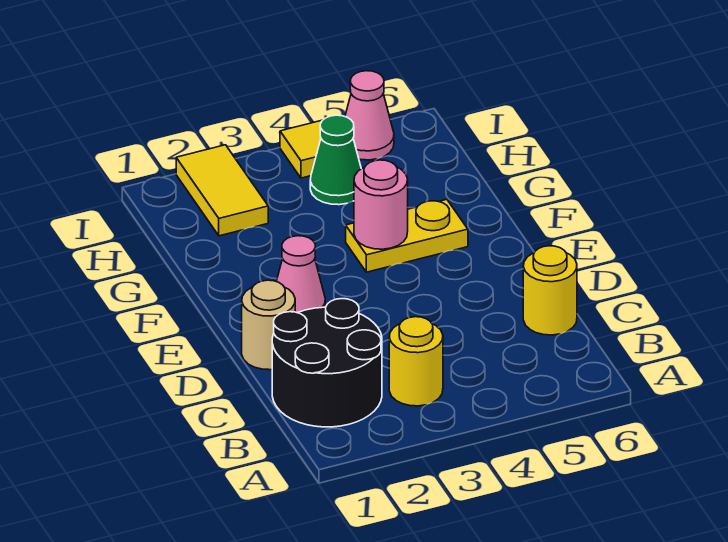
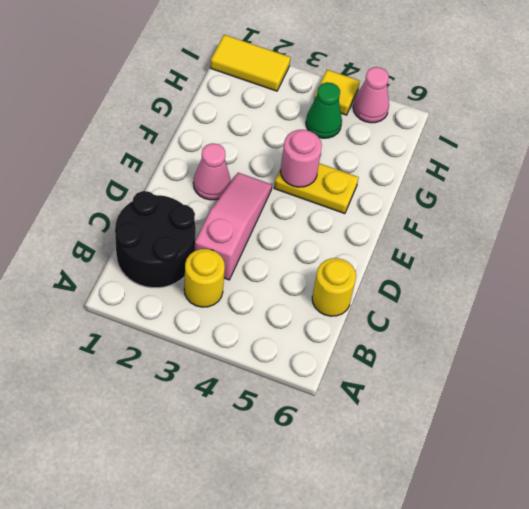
none -> pink 1x3 slope [195,173,272,280]
tan 1x1 round brick [242,280,295,370] -> none
yellow 1x2 tile [176,145,268,236] -> yellow 1x2 tile turned to [210,35,290,91]

